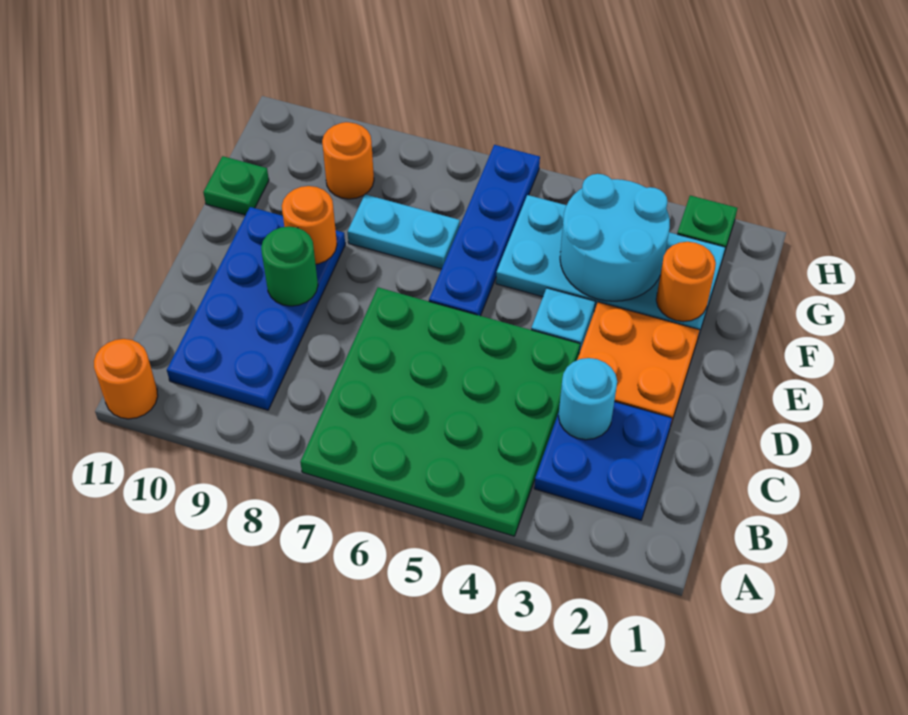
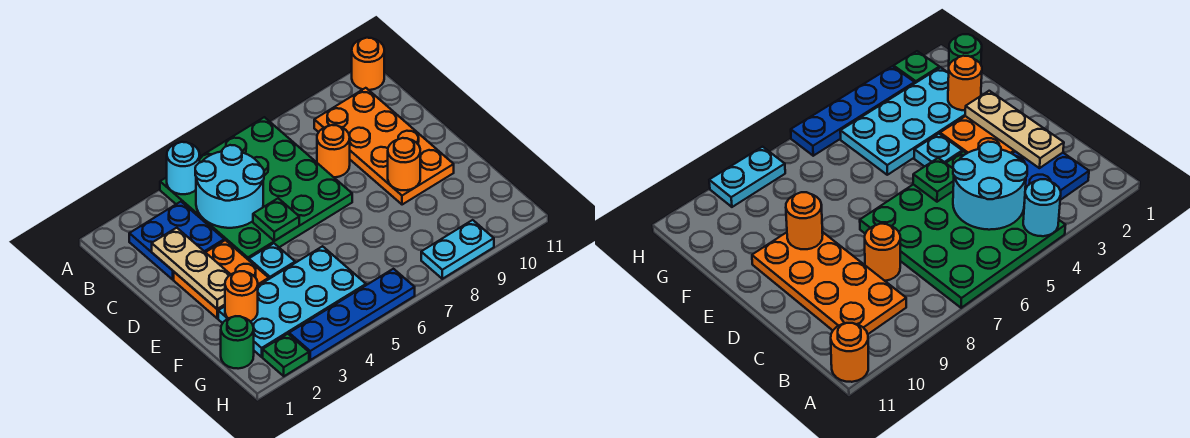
blue 2x4 plate [167,207,345,410] -> orange 2x4 plate [314,88,454,205]
none -> tan 1x3 plate [152,228,231,309]
cyan 1x1 round brick [559,358,617,440] -> cyan 1x1 round brick moved to [167,142,200,194]
green 1x1 round brick [261,227,318,306] -> green 1x1 round brick moved to [221,316,254,369]
blue 1x4 plate [429,145,540,316] -> blue 1x4 plate turned to [289,269,415,360]
cyan 2x2 round brick [560,174,670,301] -> cyan 2x2 round brick moved to [195,145,264,228]
cyan 1x2 plate [348,195,460,269] -> cyan 1x2 plate moved to [421,220,494,279]
green 1x1 plate [203,156,269,215] -> green 1x1 plate moved to [253,198,299,241]
orange 1x1 round brick [322,122,374,199] -> orange 1x1 round brick moved to [317,125,350,177]

